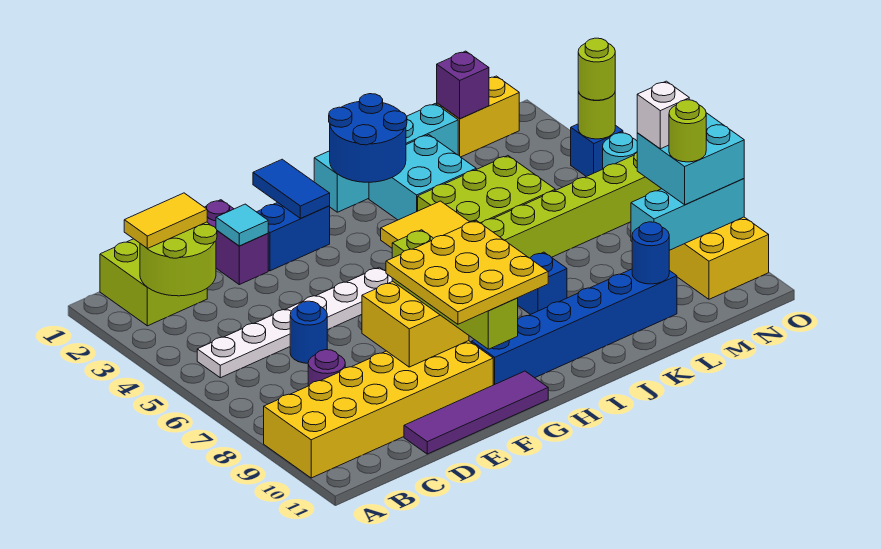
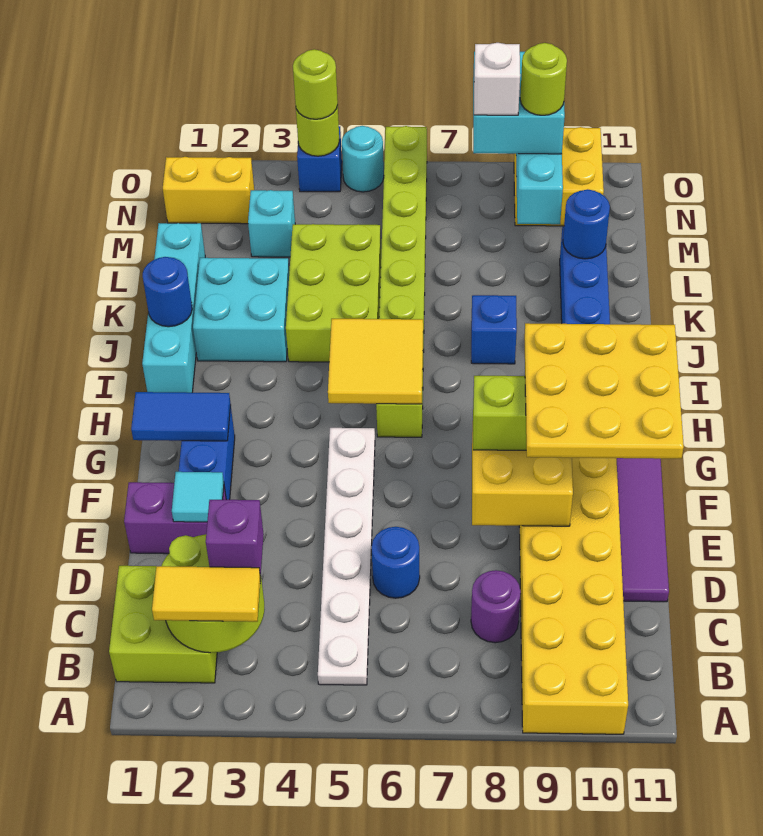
yellow 1x2 tile [124,193,207,249] -> yellow 1x2 tile turned to [152,566,261,622]
blue 2x2 round brick [329,94,407,182] -> blue 1x1 round brick [143,257,192,327]
yellow 1x2 brick [437,76,519,157] -> yellow 1x2 brick turned to [163,157,254,224]
purple 1x1 brick [437,51,489,119] -> purple 1x1 brick moved to [206,499,264,576]
none -> cyan 1x1 brick [248,190,295,257]

